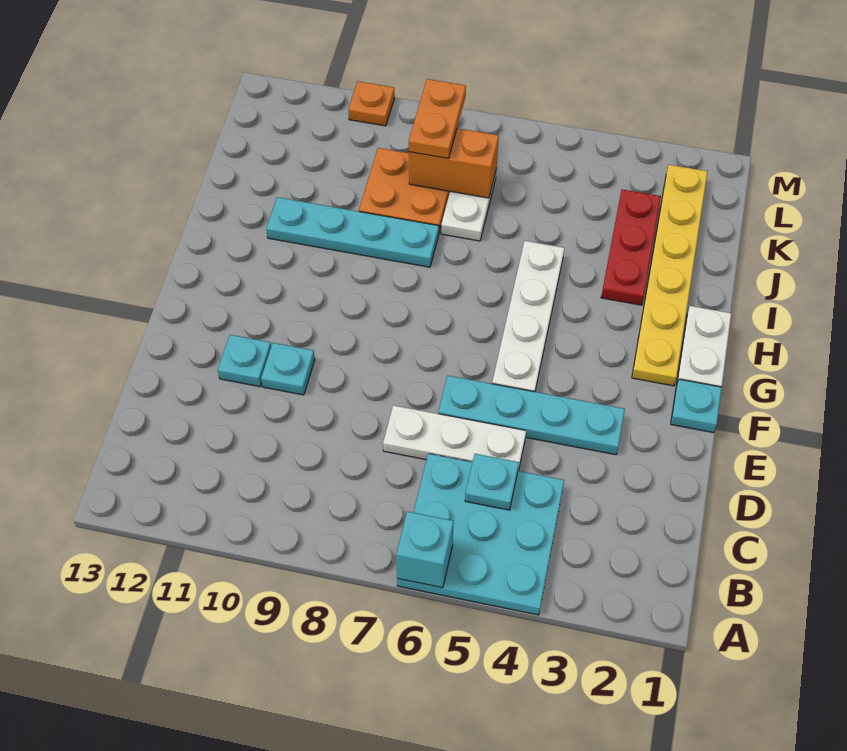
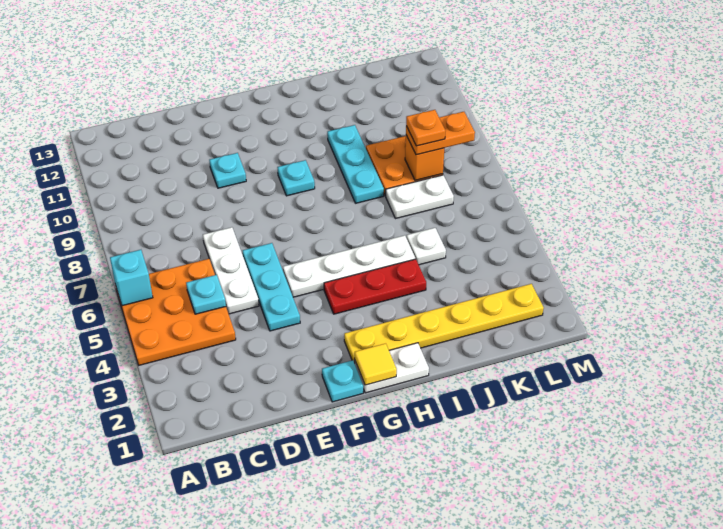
cyan 3x3 plate [397,454,564,615] -> orange 3x3 plate [116,259,236,365]
cyan 1x4 plate [438,376,625,455] -> cyan 1x3 plate [243,243,300,331]
cyan 1x1 plate [218,335,271,387] -> cyan 1x1 plate moved to [277,160,315,196]
none -> yellow 1x1 tile [354,343,397,385]
red 1x3 plate [601,189,661,305] -> red 1x3 plate moved to [324,259,426,314]
cyan 1x4 plate [266,197,439,267] -> cyan 1x3 plate [327,125,384,203]
none -> white 1x1 plate [407,228,446,265]
orange 1x2 brick [409,128,499,198] -> orange 1x1 brick [405,135,444,180]
orange 1x1 plate [348,81,395,126] -> orange 1x1 plate moved to [406,110,446,146]

